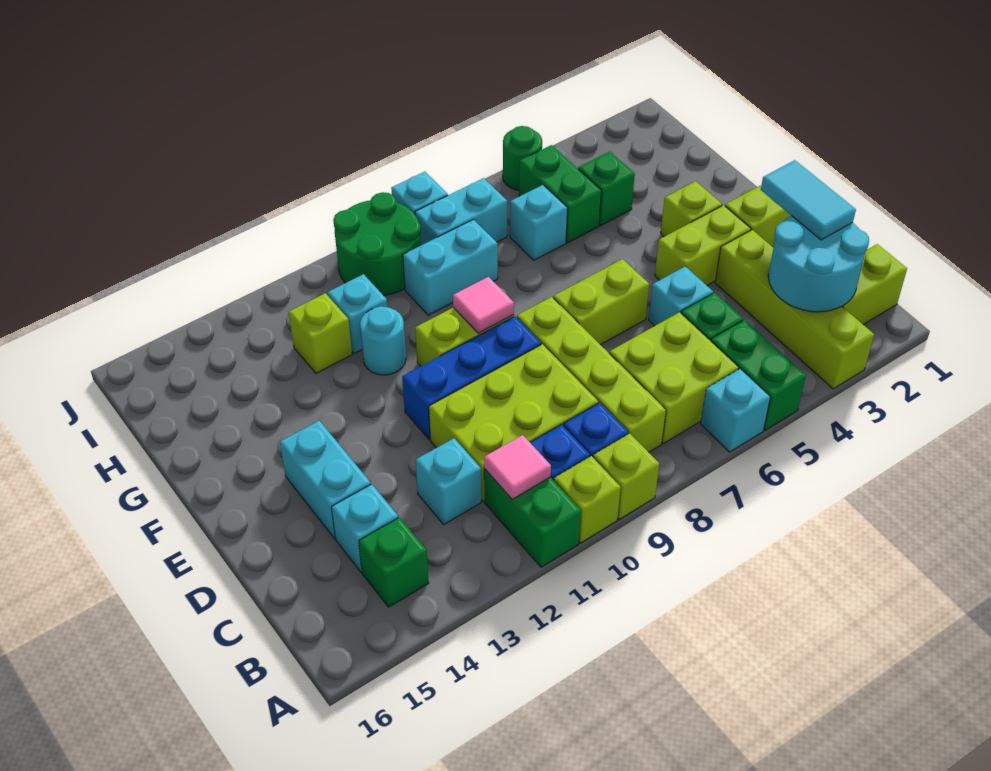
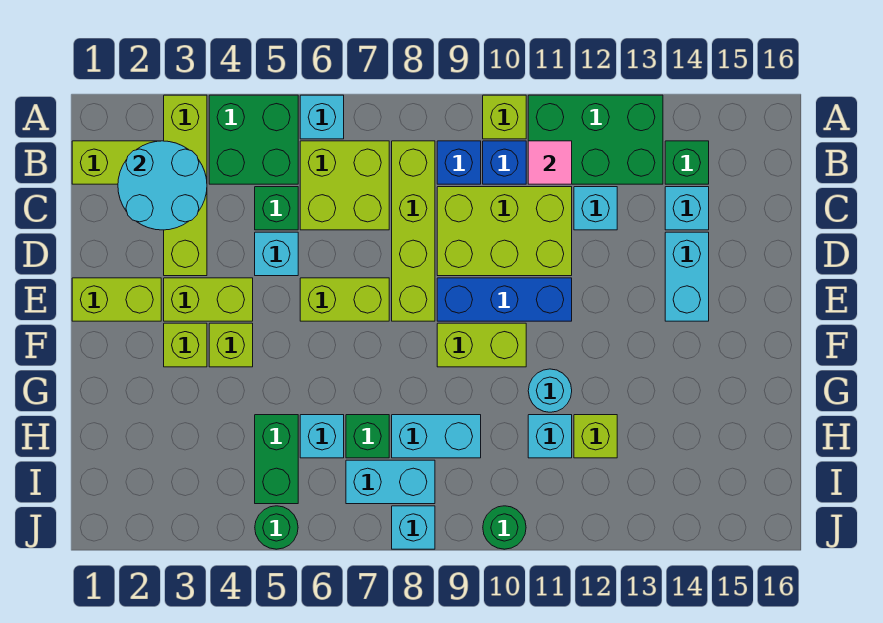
green 1x2 brick [711,320,806,430] -> green 2x2 brick [209,95,298,184]
lime 1x1 brick [593,434,659,520] -> lime 1x1 brick moved to [209,323,253,367]
green 1x2 brick [484,469,581,567] -> green 2x3 brick [528,95,663,184]
cyan 1x2 tile [761,160,856,240] -> none
pink 1x1 tile [453,277,514,333] -> none
green 1x1 brick [578,152,635,226] -> green 1x1 brick moved to [346,415,389,458]
green 2x2 round brick [333,192,421,295] -> green 1x1 round brick [483,506,526,549]

